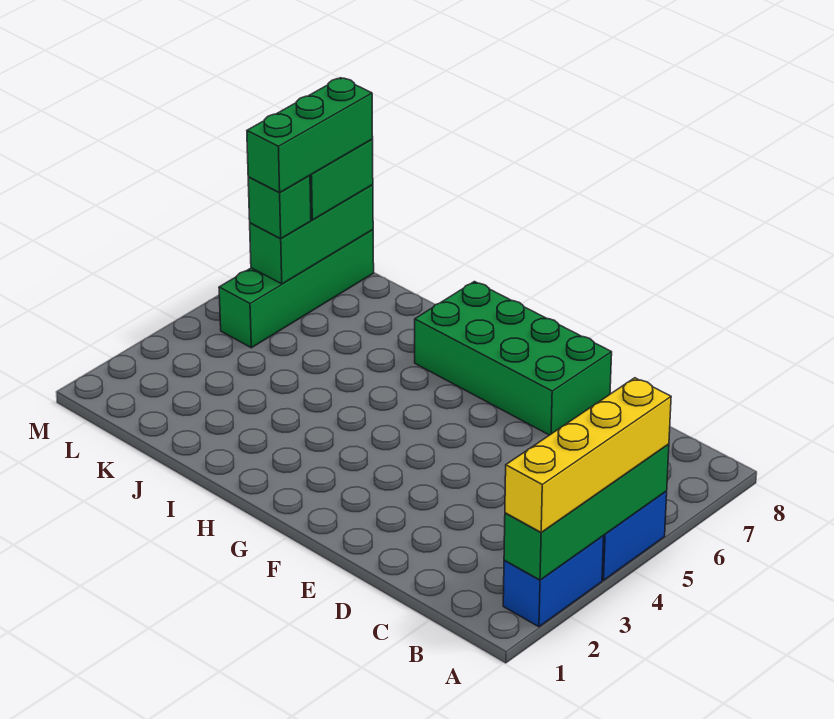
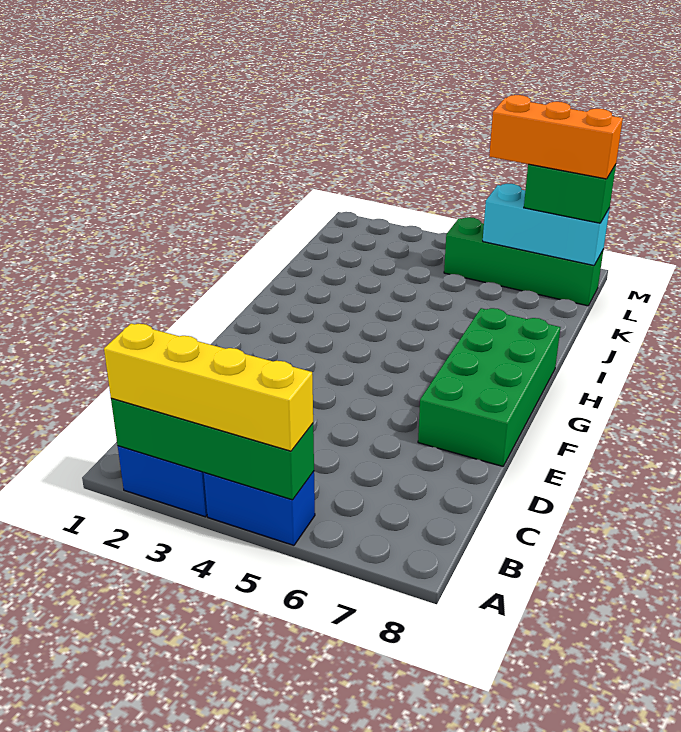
green 1x3 brick [250,185,373,284] -> cyan 1x3 brick [483,184,610,265]
green 1x1 brick [248,175,311,238] -> none
green 1x3 brick [247,78,373,193] -> orange 1x3 brick [489,95,623,179]

